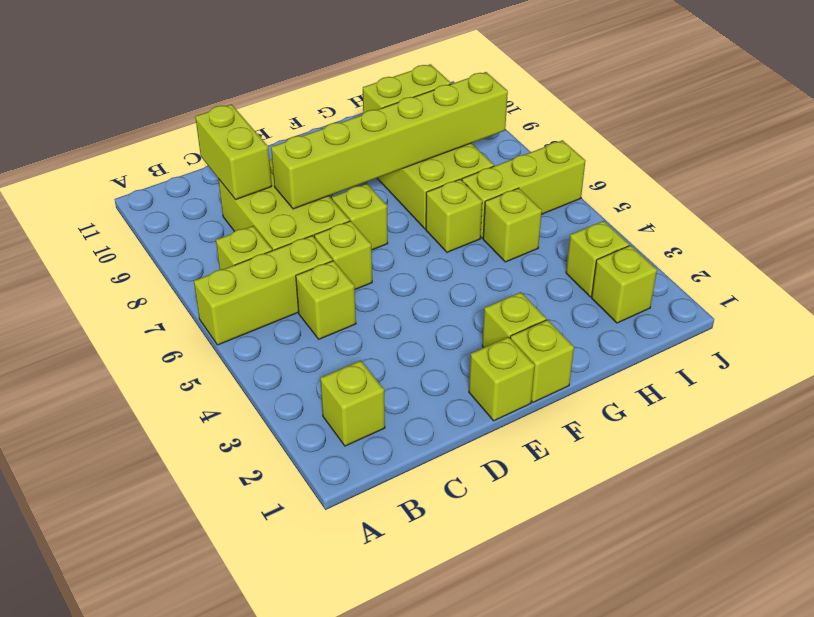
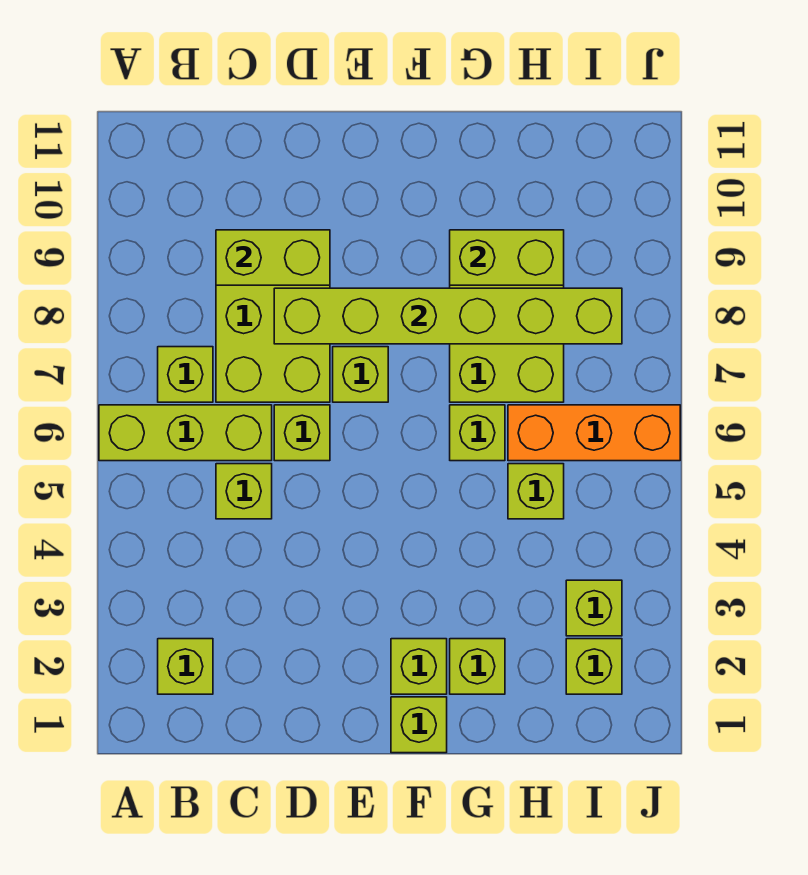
lime 1x2 brick [195,104,272,200] -> lime 1x2 brick turned to [216,230,330,285]
lime 1x1 brick [469,337,535,421] -> lime 1x1 brick moved to [450,639,505,694]
lime 1x3 brick [462,140,585,238] -> orange 1x3 brick [508,405,680,461]

